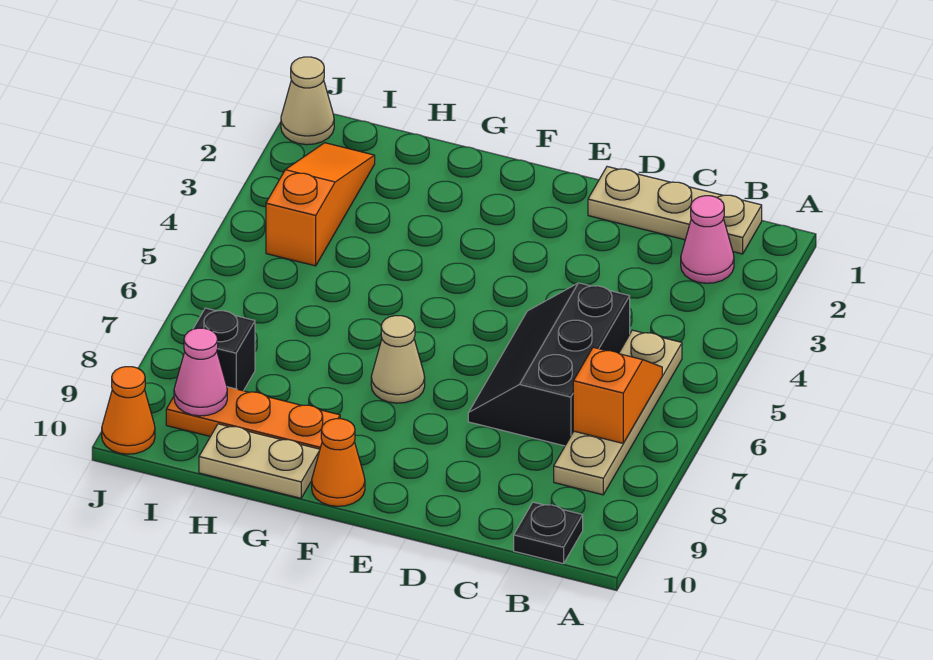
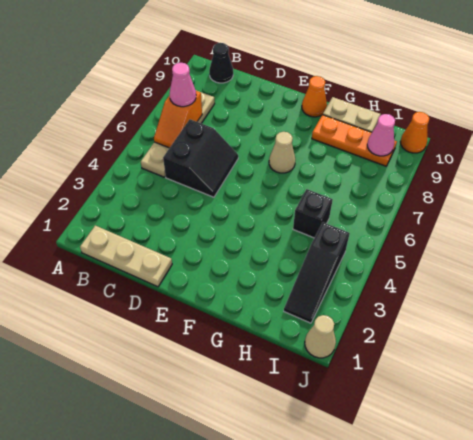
pink 1x1 cone [681,196,734,283] -> pink 1x1 cone moved to [170,63,196,107]
black 1x1 plate [514,502,583,564] -> black 1x1 cone [209,43,233,83]
black 2x3 slope [468,283,630,446] -> black 2x2 slope [163,119,238,197]
orange 1x3 slope [266,143,375,266] -> black 1x3 slope [284,222,350,323]
black 1x1 brick [193,308,255,391] -> black 1x1 brick moved to [293,189,333,238]

